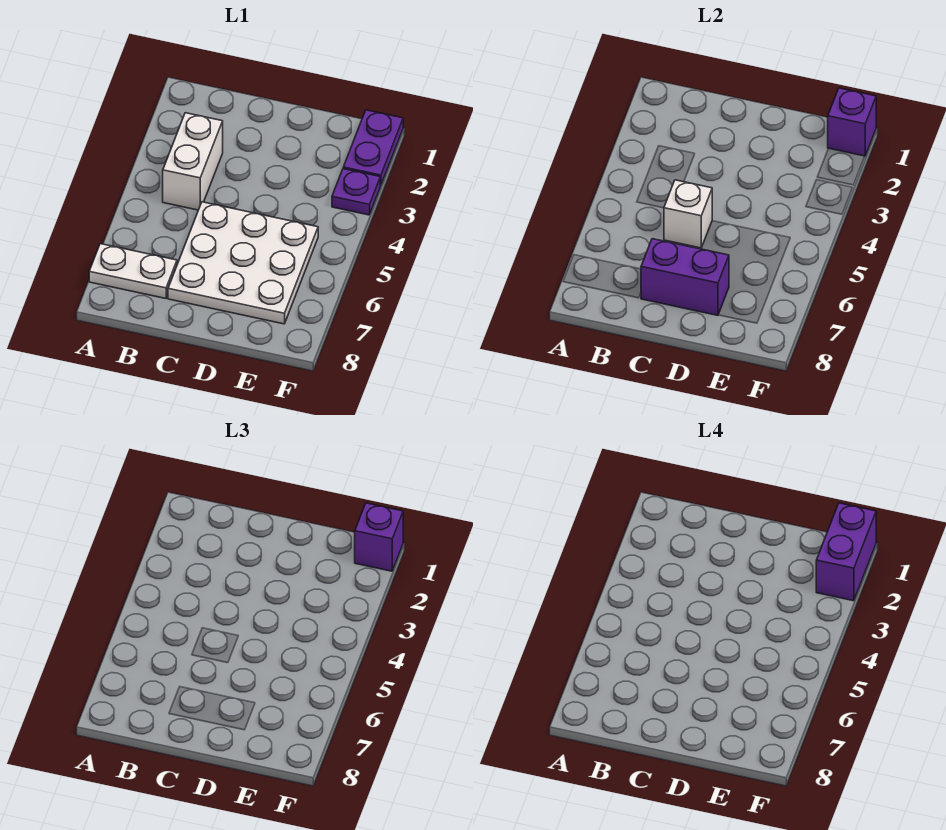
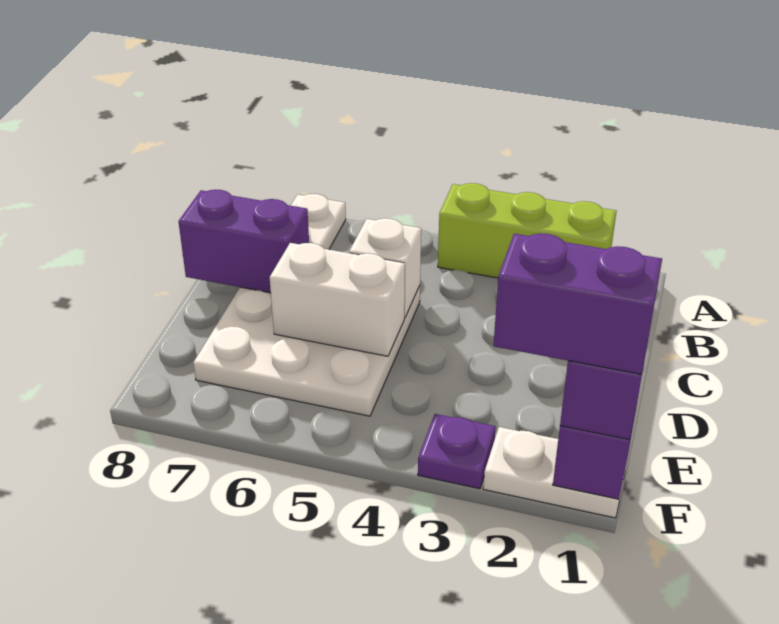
none -> lime 1x3 brick [438,183,616,278]
white 1x2 brick [163,113,223,210] -> white 1x2 brick moved to [270,243,405,356]
purple 1x2 brick [641,239,729,315] -> purple 1x2 brick turned to [178,190,309,293]
purple 1x2 plate [343,110,403,186] -> white 1x2 plate [483,427,626,518]

